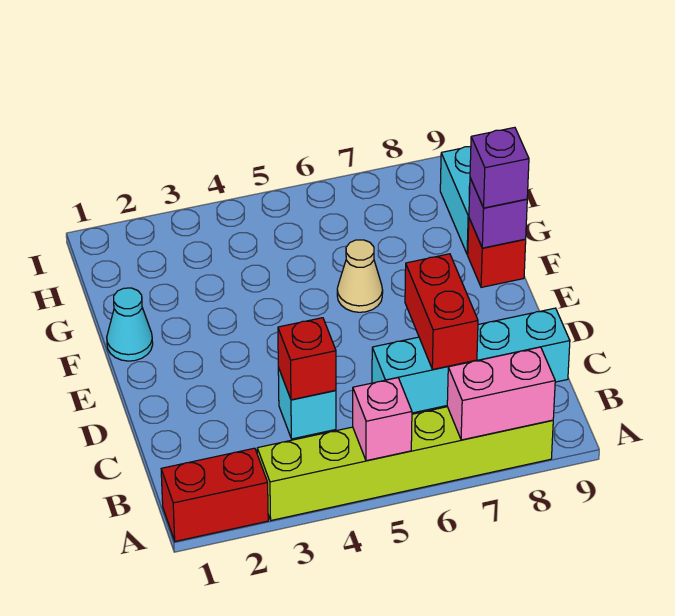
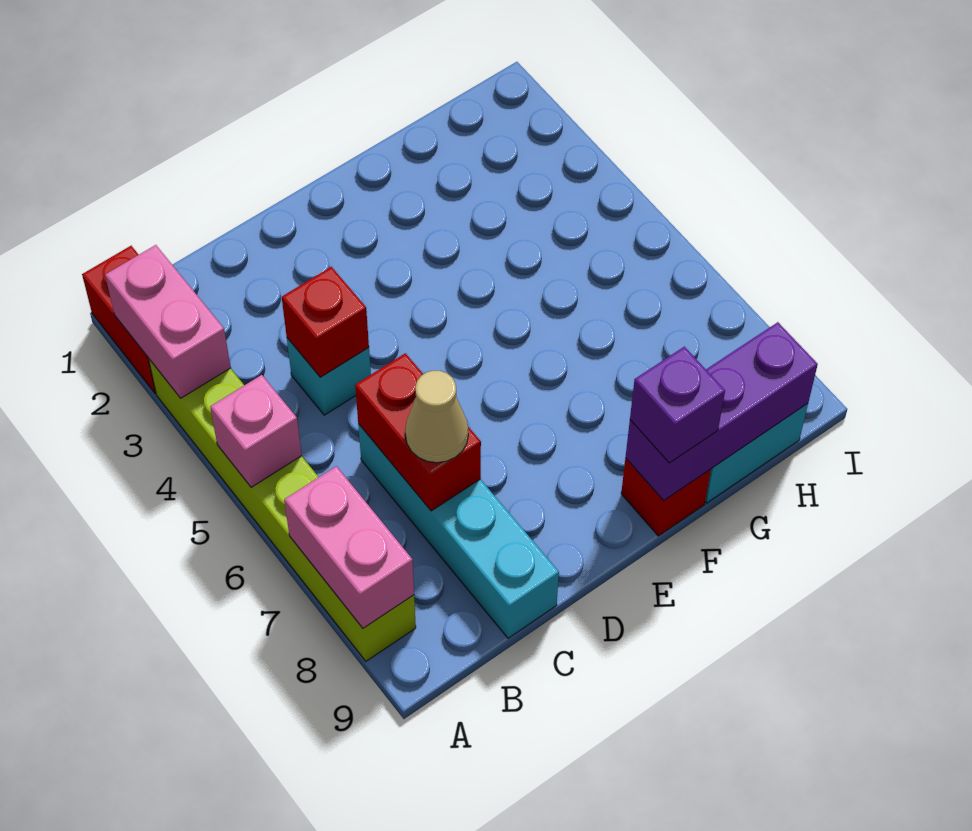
none -> pink 1x2 brick [105,245,231,398]
red 1x2 brick [405,254,478,369] -> red 1x2 brick turned to [355,353,481,511]
cyan 1x1 cone [107,288,153,361] -> none
tan 1x1 cone [337,240,383,312] -> tan 1x1 cone moved to [405,371,468,463]
purple 1x1 brick [469,178,527,248] -> purple 1x3 brick [625,322,818,501]

